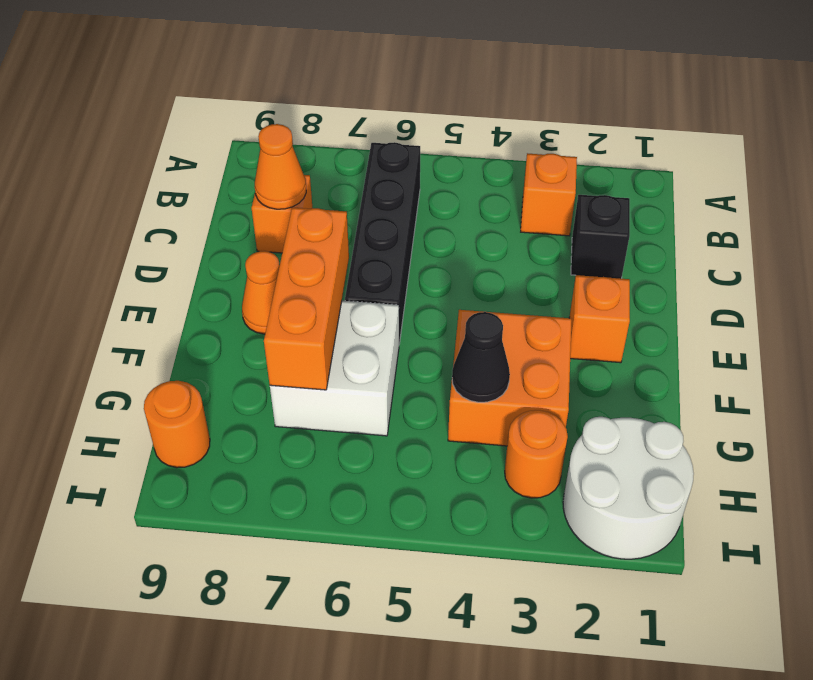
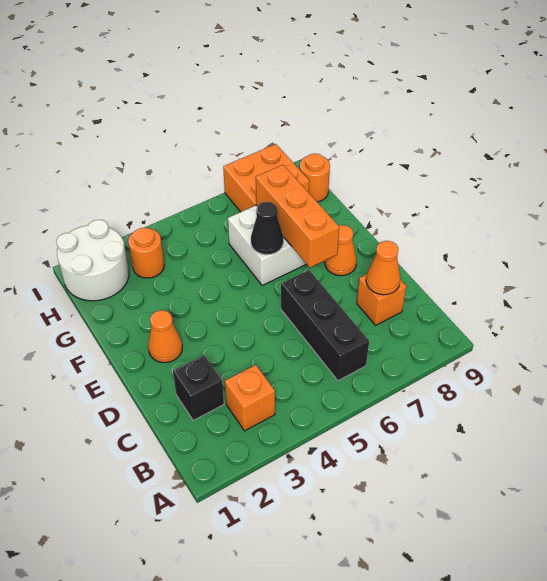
black 1x4 brick [345,142,420,344] -> black 1x3 brick [281,270,369,381]
orange 1x1 brick [569,275,630,363] -> orange 1x1 cone [148,310,182,363]
orange 2x2 brick [448,310,572,446] -> orange 2x2 brick moved to [223,144,309,212]
black 1x1 cone [452,312,510,402] -> black 1x1 cone moved to [251,202,283,255]

